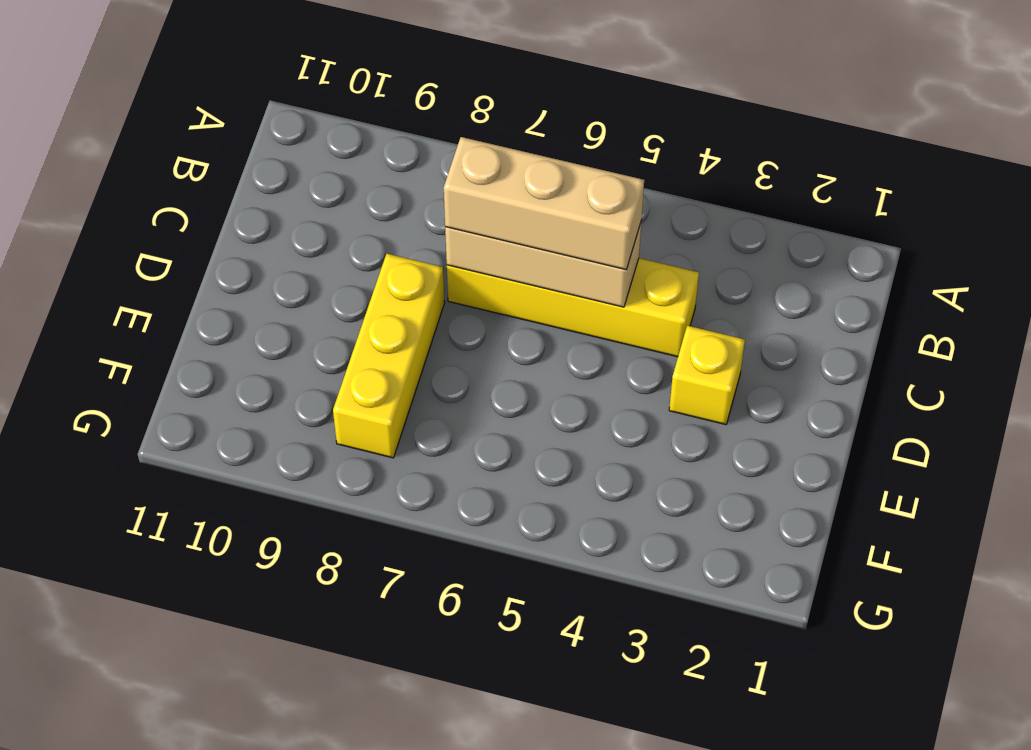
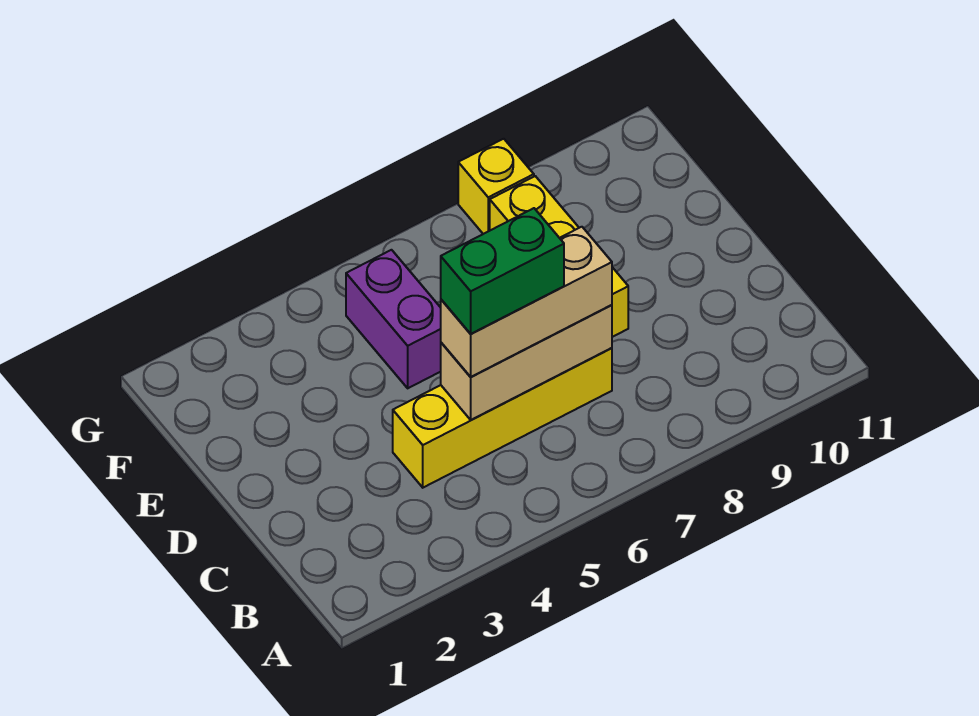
none -> green 1x2 brick [441,208,564,334]
yellow 1x1 brick [669,326,745,425] -> yellow 1x1 brick moved to [458,139,534,234]
none -> purple 1x2 brick [346,250,441,388]

